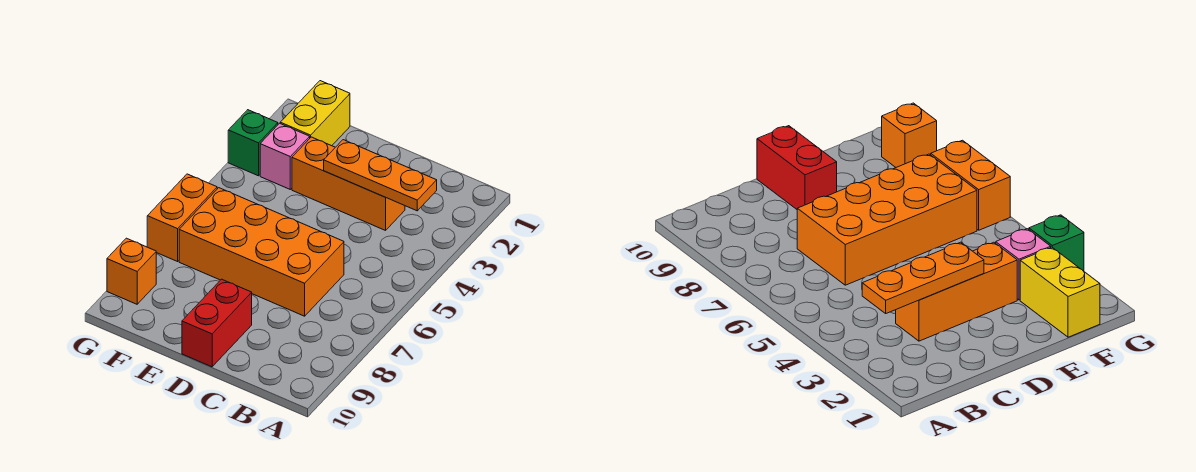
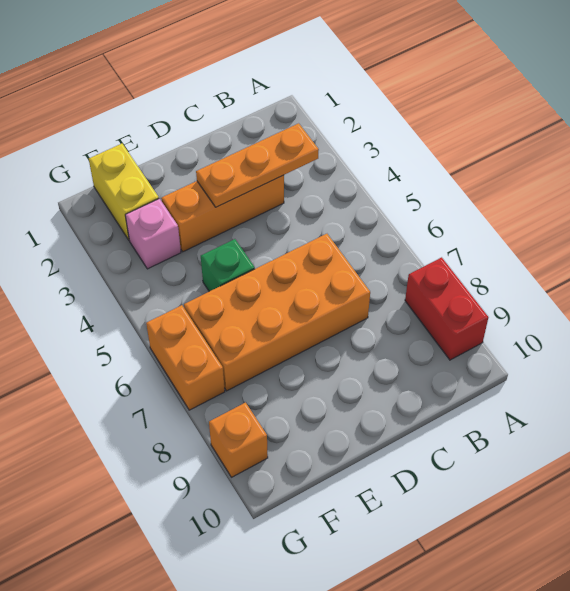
red 1x2 brick [182,279,252,367] -> red 1x2 brick moved to [405,257,488,360]
green 1x1 brick [228,110,278,176] -> green 1x1 brick moved to [201,239,255,291]

